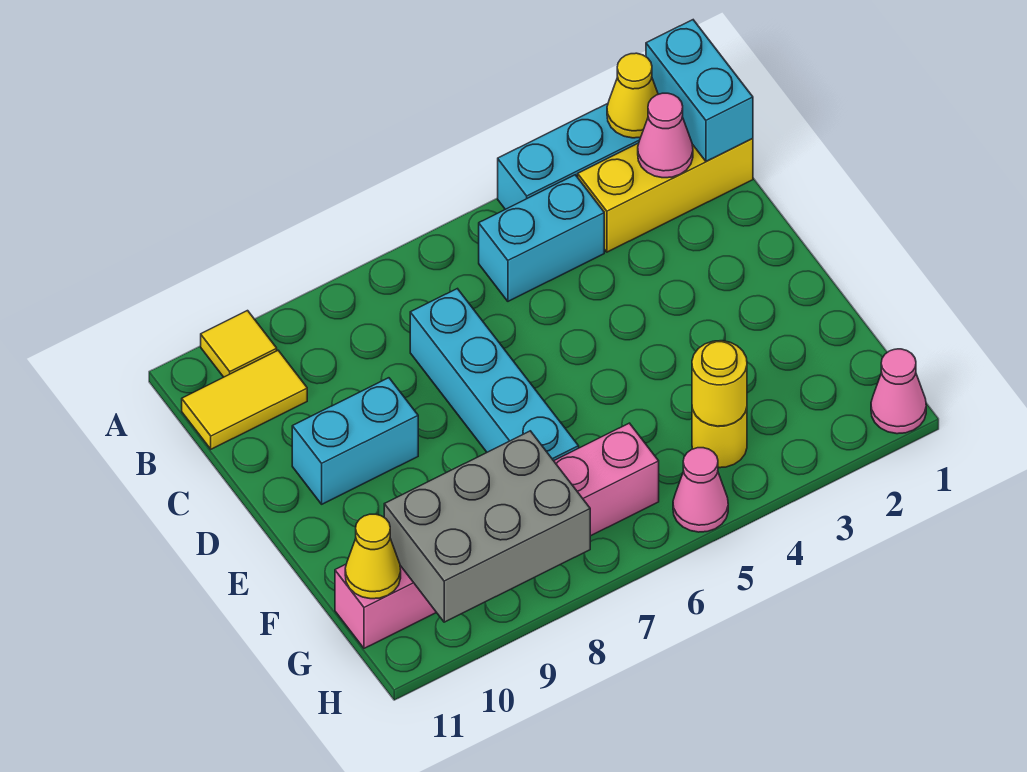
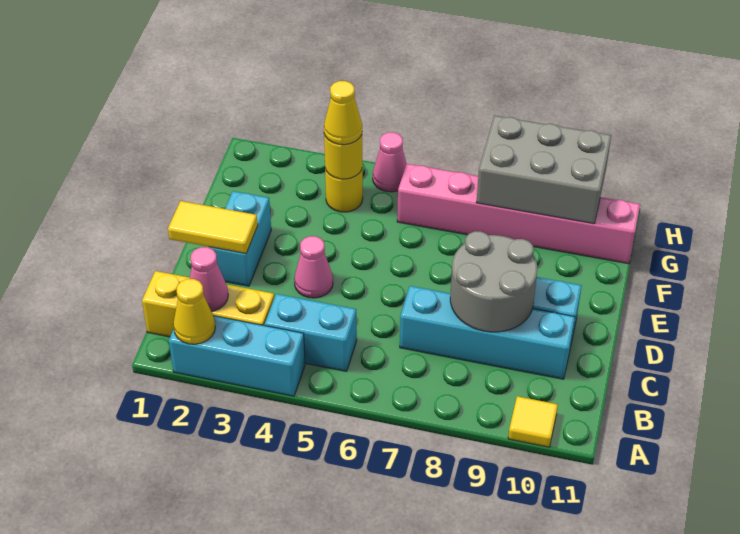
cyan 1x2 brick [646,20,753,161] -> cyan 1x2 brick moved to [209,191,271,286]
yellow 1x2 tile [182,351,307,449] -> yellow 1x2 tile moved to [168,201,258,254]
cyan 1x4 brick [410,289,579,461] -> cyan 1x4 brick turned to [400,286,575,379]
none -> grey 2x2 round brick [450,231,537,332]
yellow 1x1 cone [345,514,401,599] -> yellow 1x1 cone moved to [324,81,362,145]
pink 1x1 cone [871,349,926,434] -> pink 1x1 cone moved to [294,236,333,298]

